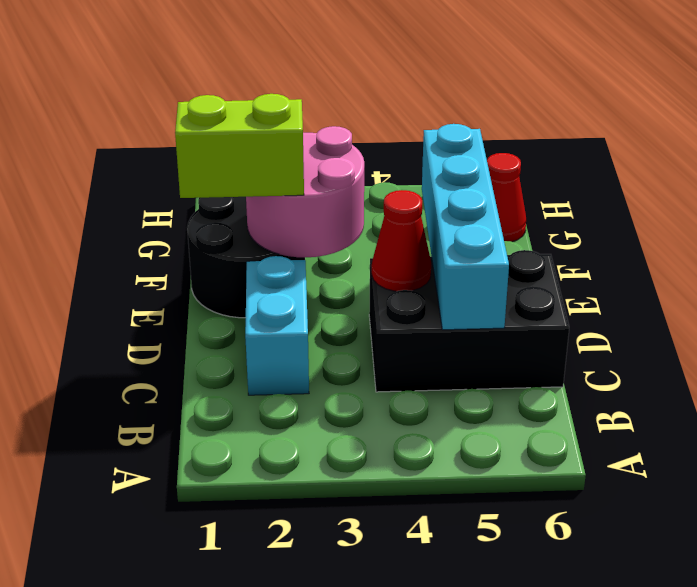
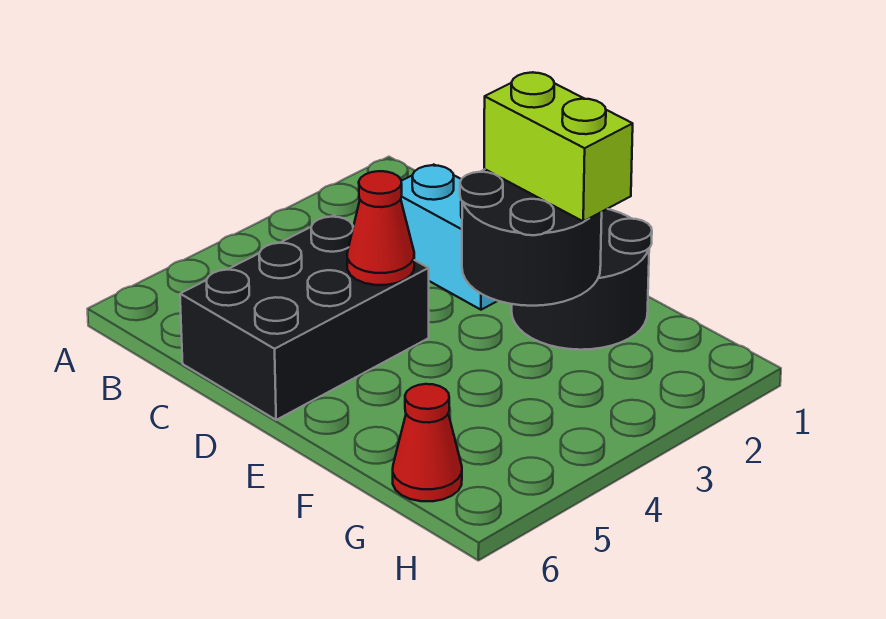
cyan 1x4 brick [422,124,509,330] -> none
lime 1x2 brick [175,94,304,198] -> lime 1x2 brick turned to [484,72,633,221]
pink 2x2 round brick [246,126,364,257] -> black 2x2 round brick [460,169,602,306]

